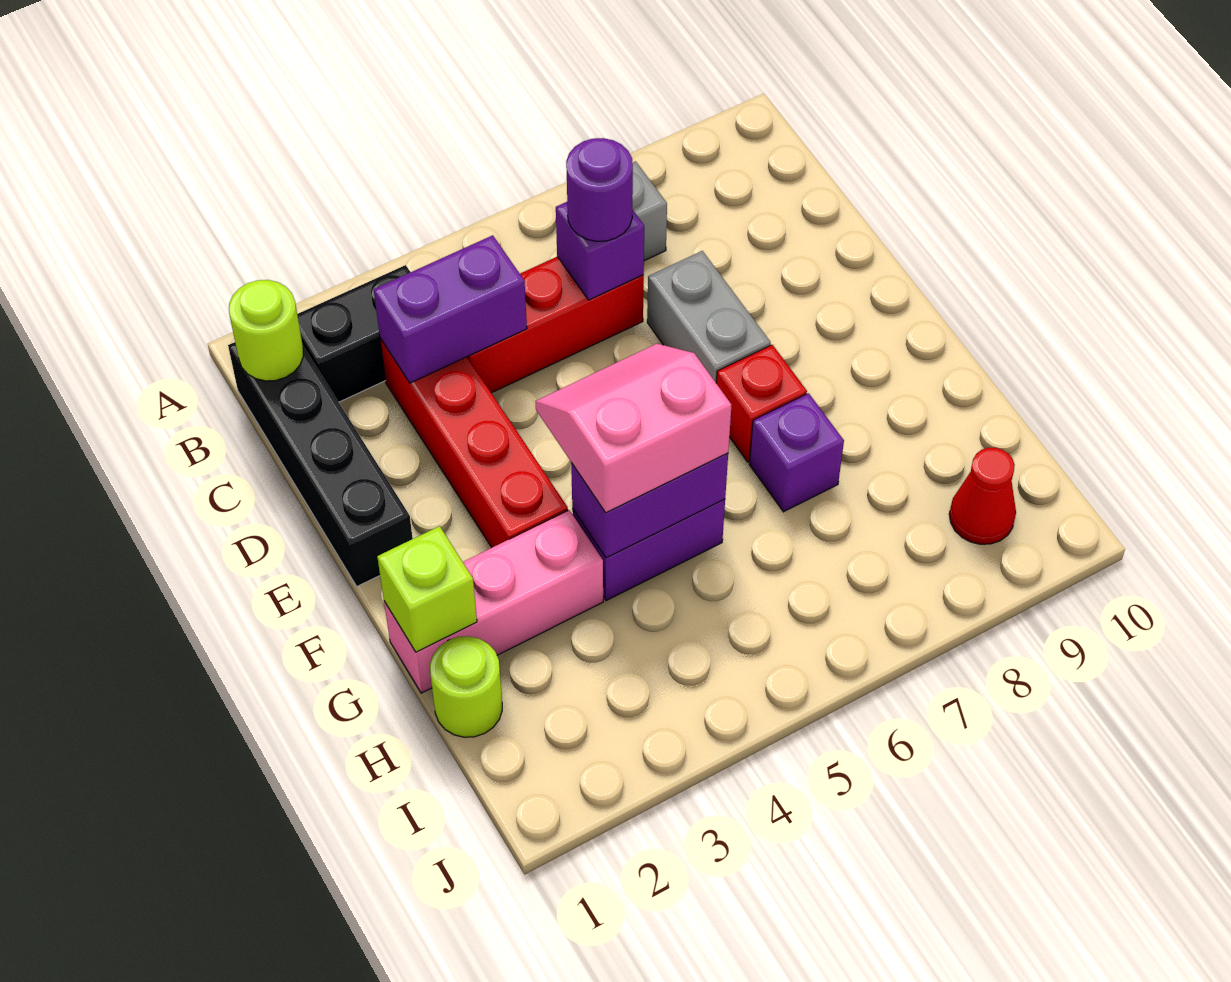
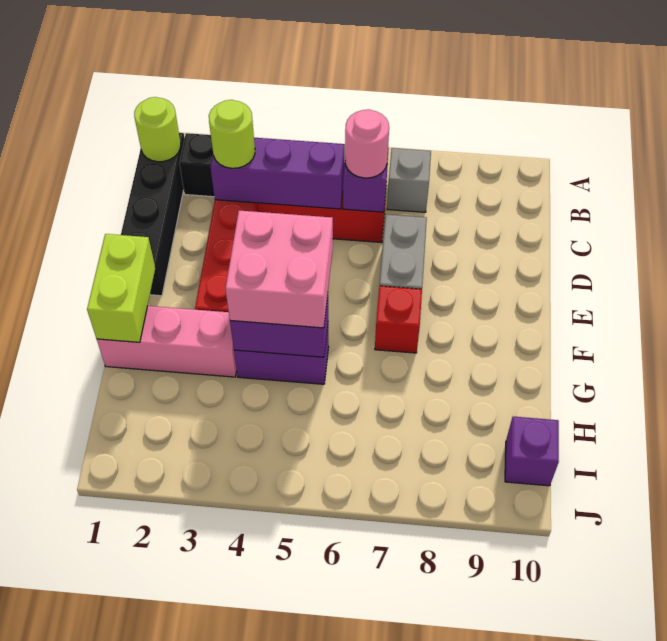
purple 1x2 brick [374,235,527,383] -> purple 1x3 brick [210,138,345,209]
purple 1x1 round brick [566,138,633,241] -> pink 1x1 round brick [345,109,389,178]
pink 2x2 slope [535,344,731,513] -> pink 2x2 brick [226,211,333,328]
lime 1x1 brick [377,526,477,652] -> lime 1x2 brick [87,234,155,342]
purple 1x1 brick [749,393,844,512] -> purple 1x1 brick moved to [505,417,559,486]
lime 1x1 round brick [430,636,502,737] -> lime 1x1 round brick moved to [209,100,255,168]
red 1x1 cone [949,448,1016,544] -> none

